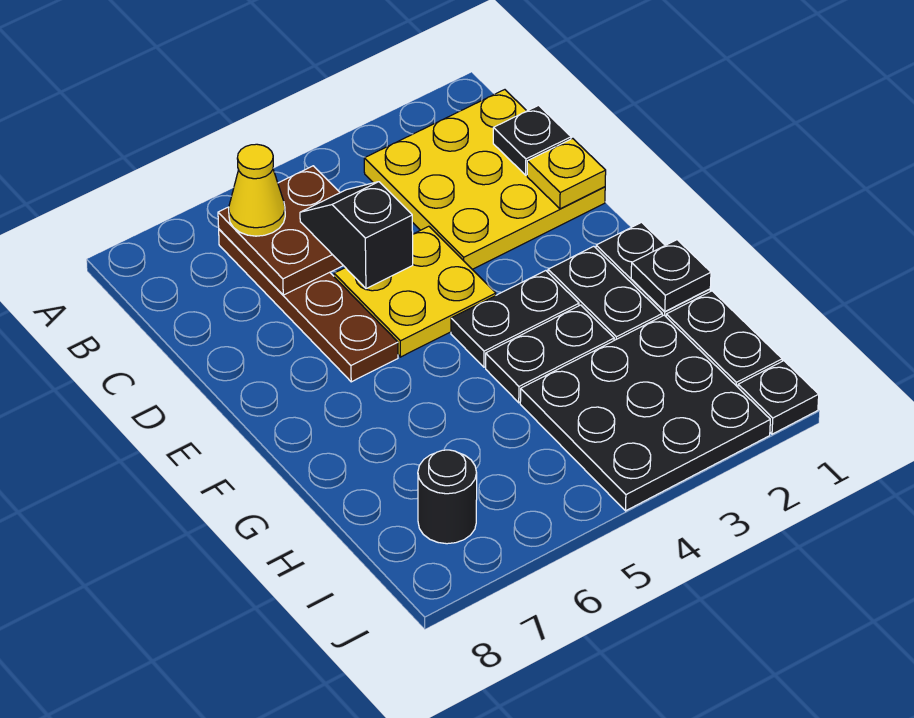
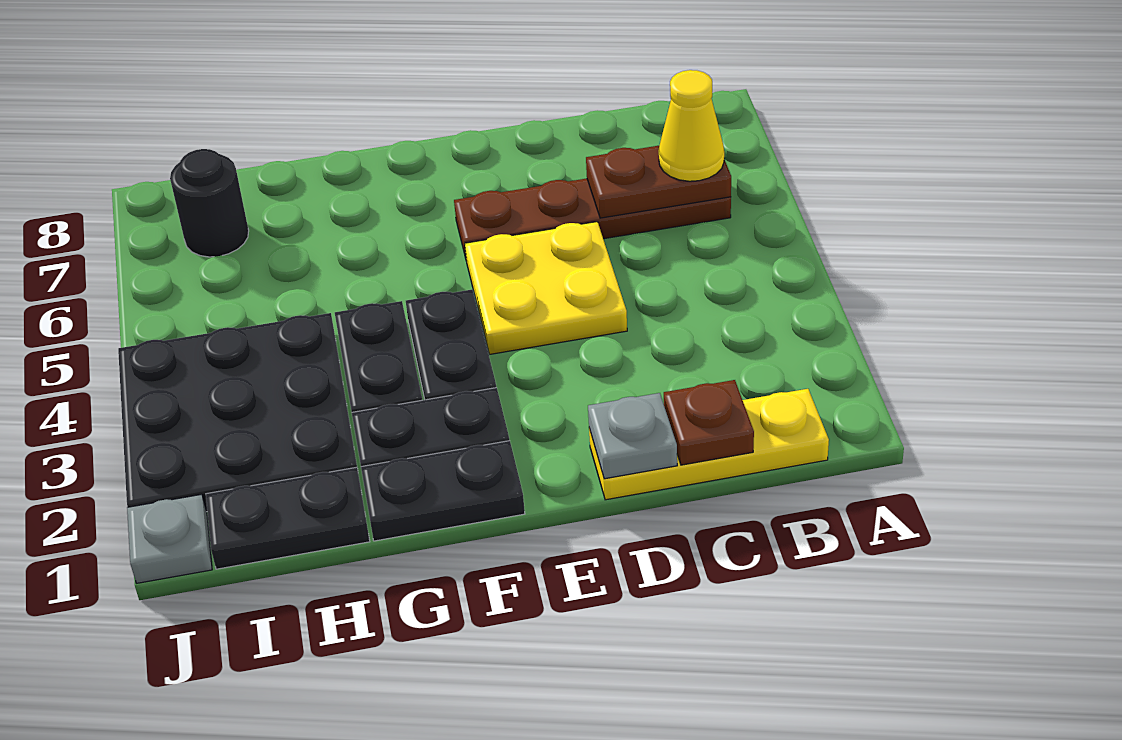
yellow 3x3 plate [364,90,605,269] -> yellow 1x3 plate [589,389,829,500]
brown 2x2 plate [218,166,343,295] -> brown 1x2 plate [586,146,731,218]
black 1x1 plate [493,105,571,175] -> brown 1x1 plate [664,380,754,465]
black 1x2 slope [300,182,413,288] -> none
yellow 1x1 plate [527,139,606,209] -> grey 1x1 plate [588,393,677,479]
black 1x1 plate [631,240,711,312] -> none
black 1x1 plate [738,361,819,434] -> grey 1x1 plate [127,494,212,583]

